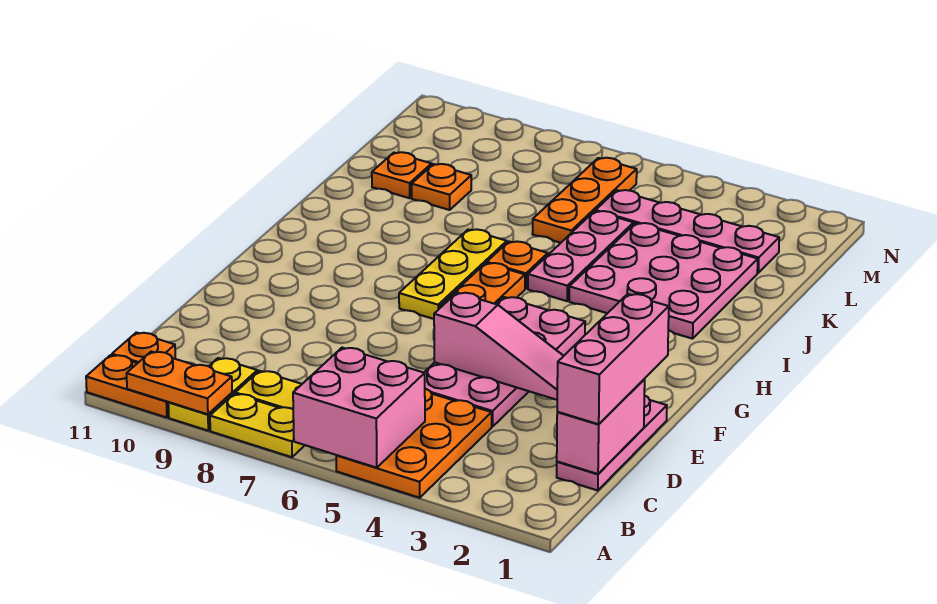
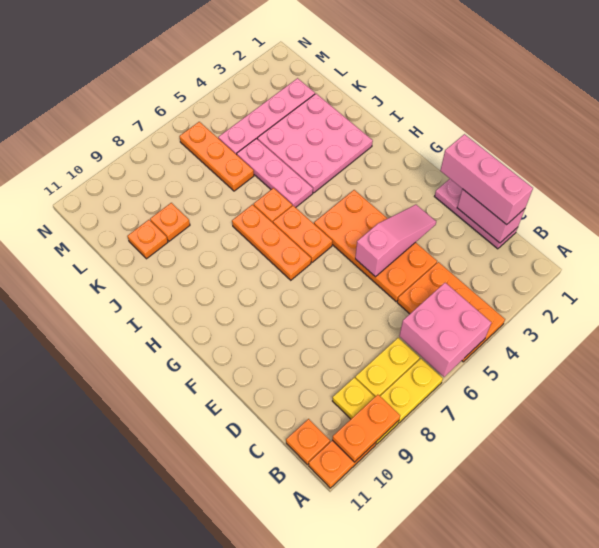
pink 2x4 plate [424,297,585,427] -> orange 2x4 plate [314,190,437,301]
yellow 1x3 plate [399,229,507,319] -> orange 1x3 plate [232,205,311,280]

